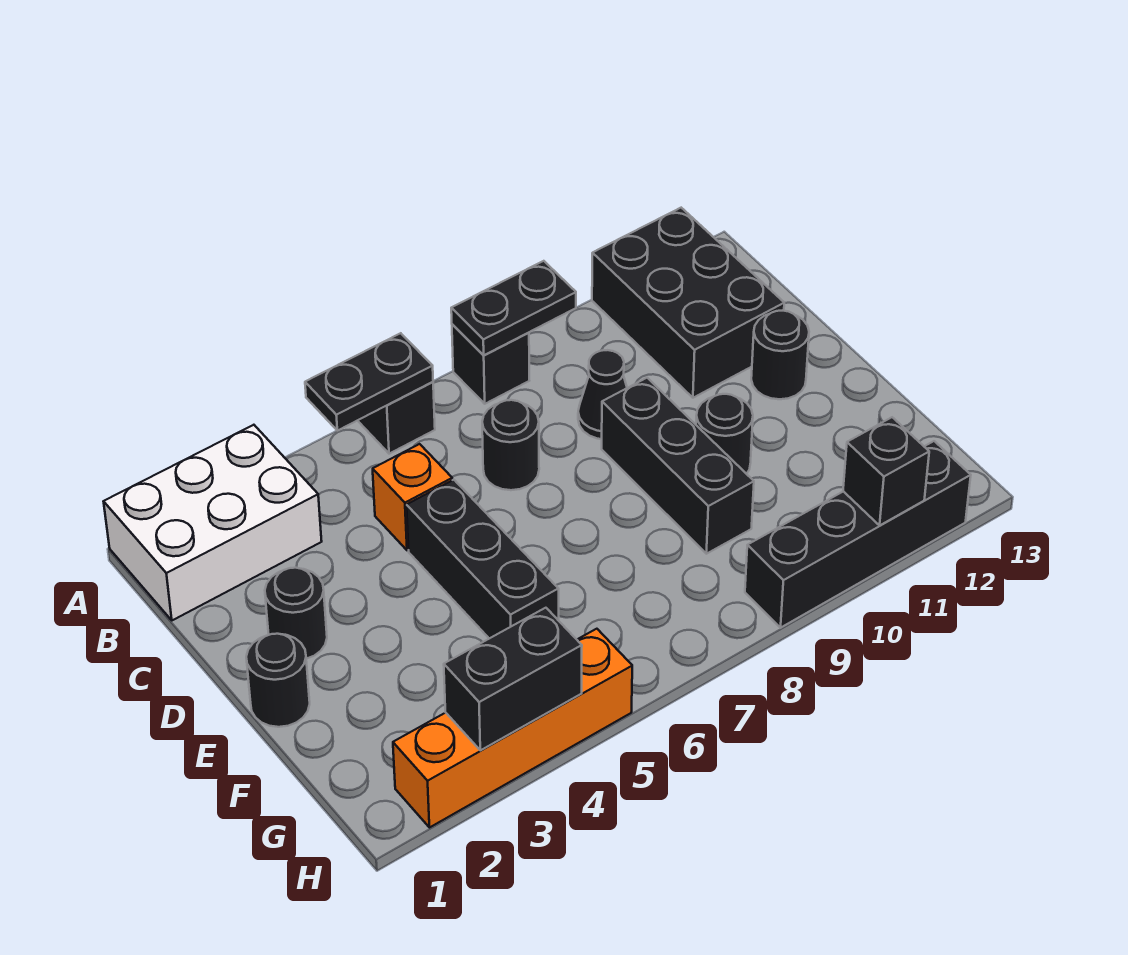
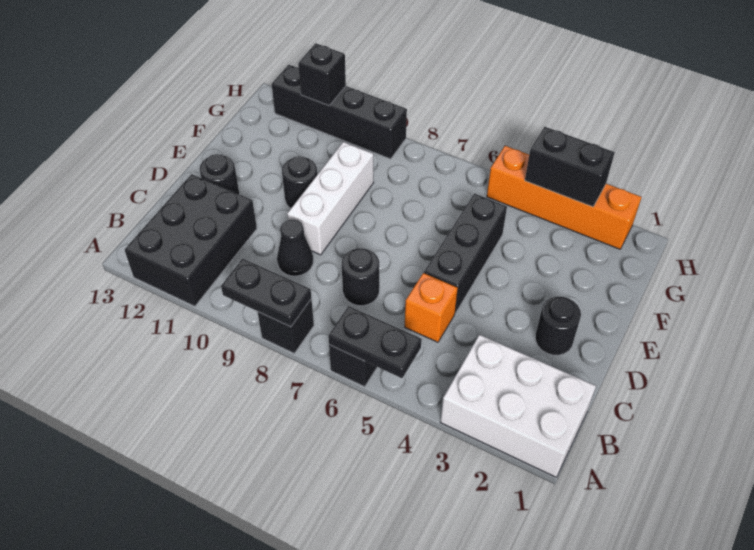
black 1x3 brick [602,378,754,554] -> white 1x3 brick [287,142,374,255]
black 1x1 round brick [246,634,310,727] -> none

